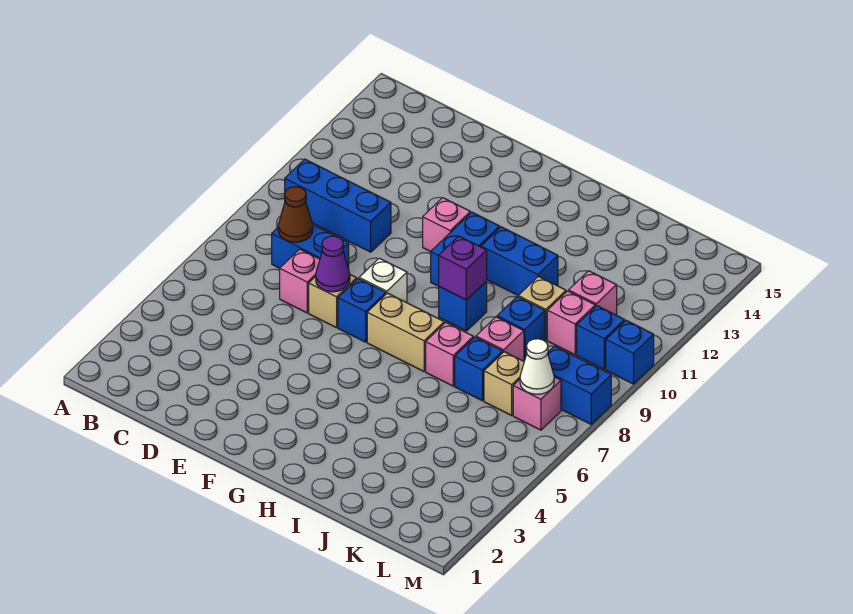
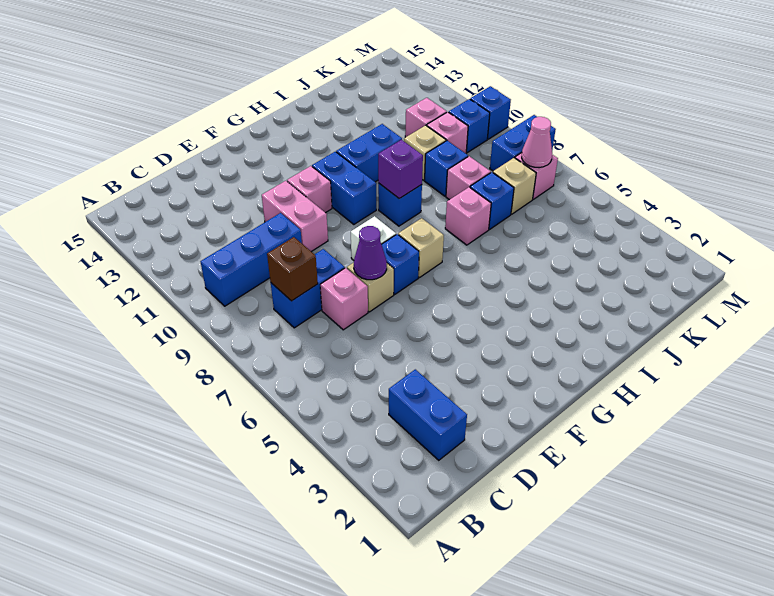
none -> blue 1x2 brick [389,369,467,460]
brown 1x1 cone [278,187,313,242] -> brown 1x1 brick [267,237,318,301]
none -> pink 1x2 brick [262,181,328,252]
tan 1x2 brick [367,293,444,371] -> tan 1x1 brick [398,218,444,278]
white 1x1 cone [520,339,554,394] -> pink 1x1 cone [522,117,552,168]

